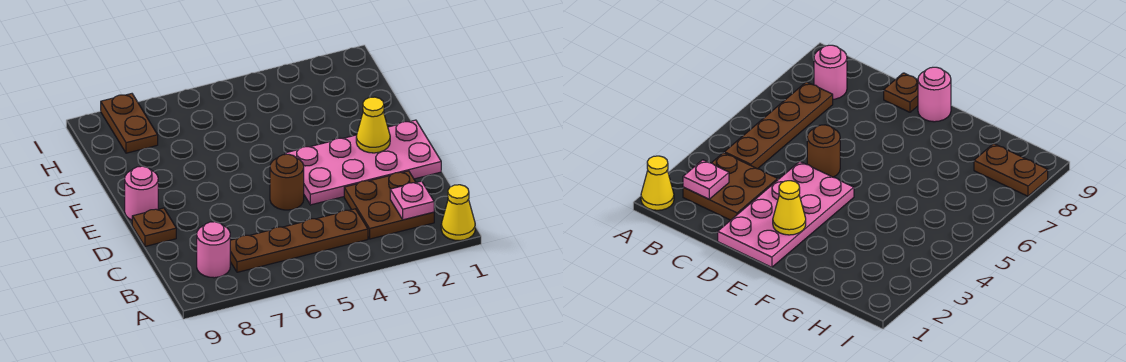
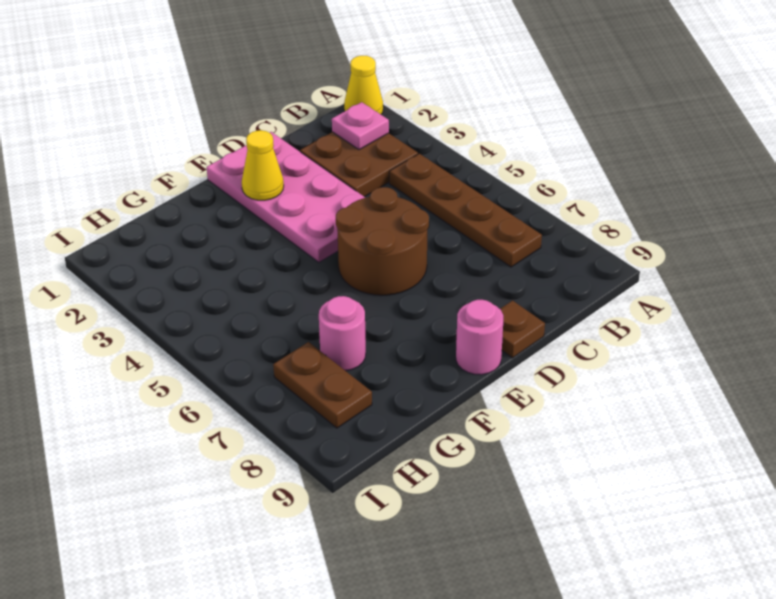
pink 1x1 round brick [197,222,230,278] -> pink 1x1 round brick moved to [319,296,366,371]
brown 1x1 round brick [270,154,304,210] -> brown 2x2 round brick [336,187,429,295]
brown 1x2 plate [101,94,158,153] -> brown 1x2 plate turned to [273,342,372,428]

